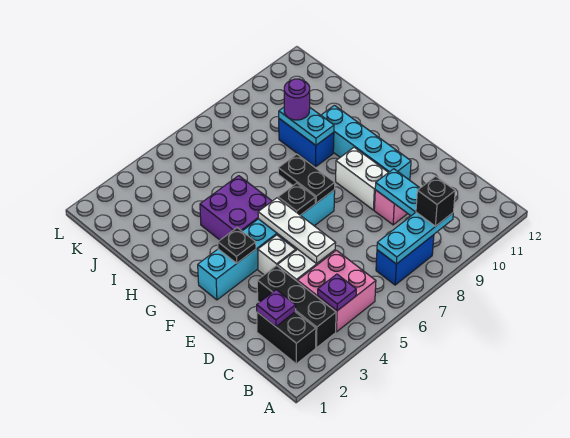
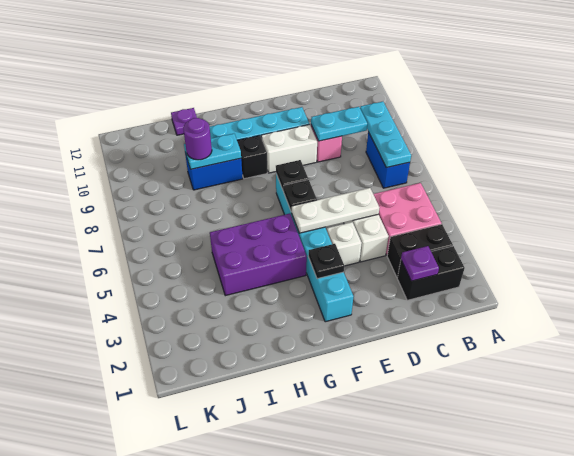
black 1x3 brick [257,265,336,348] -> black 1x2 brick [387,224,453,277]
purple 1x1 plate [318,274,356,311] -> purple 1x1 plate moved to [171,108,197,135]
black 1x1 brick [416,176,455,226] -> black 1x1 brick moved to [237,135,267,179]
black 1x2 plate [278,154,335,203] -> black 1x1 plate [276,160,308,191]
purple 2x2 brick [200,176,272,240] -> purple 2x3 brick [210,214,307,296]

